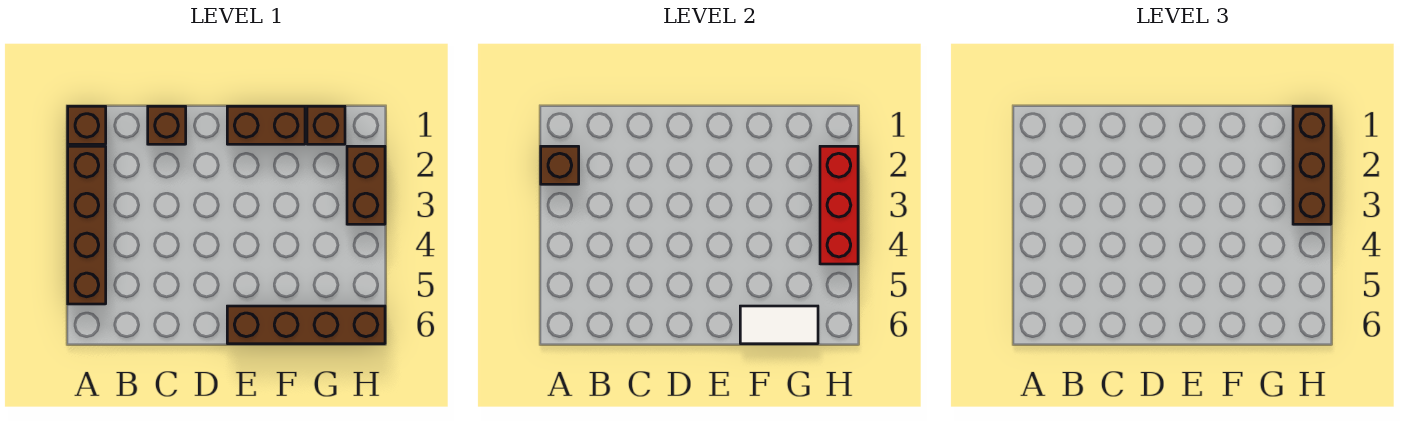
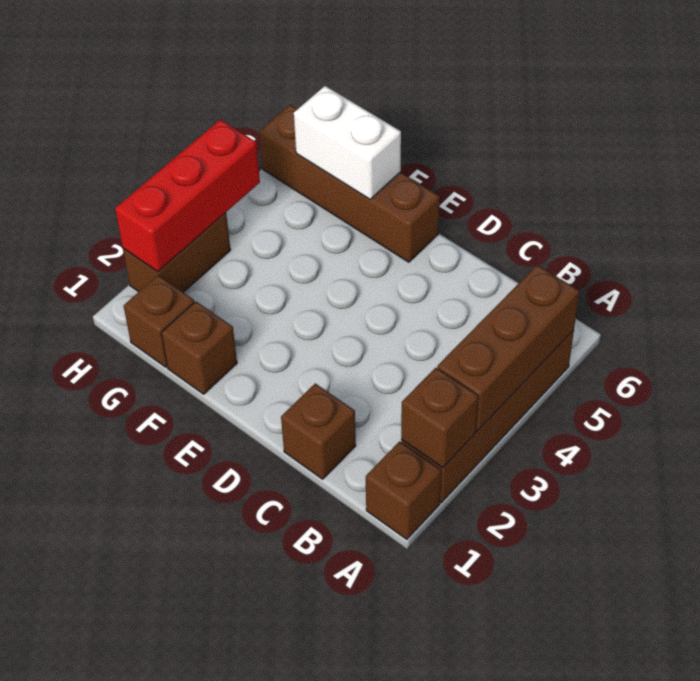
brown 1x2 brick [227,106,305,144] -> brown 1x1 brick [162,302,237,394]
white 1x2 tile [740,306,818,344] -> white 1x2 brick [294,86,401,199]
brown 1x3 brick [1293,106,1331,224] -> brown 1x3 brick moved to [437,265,579,431]

